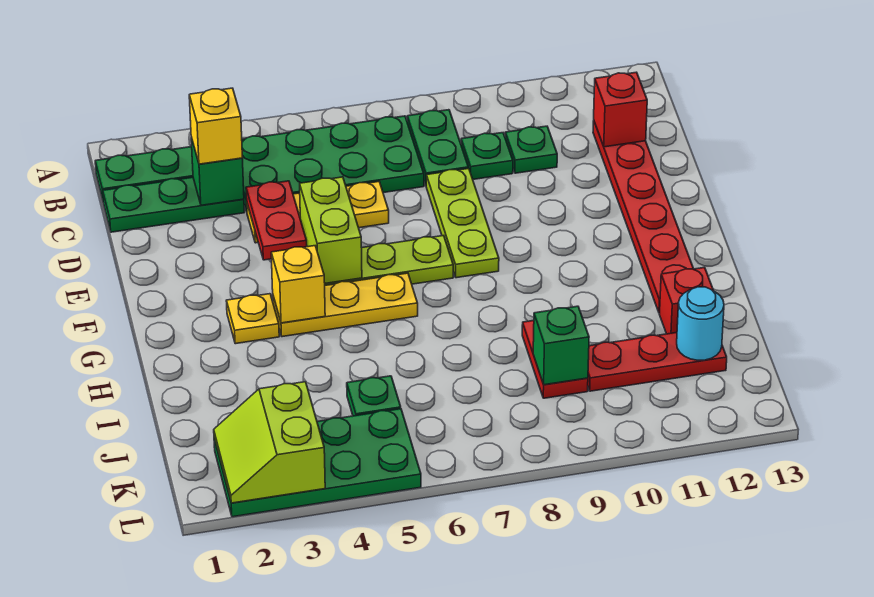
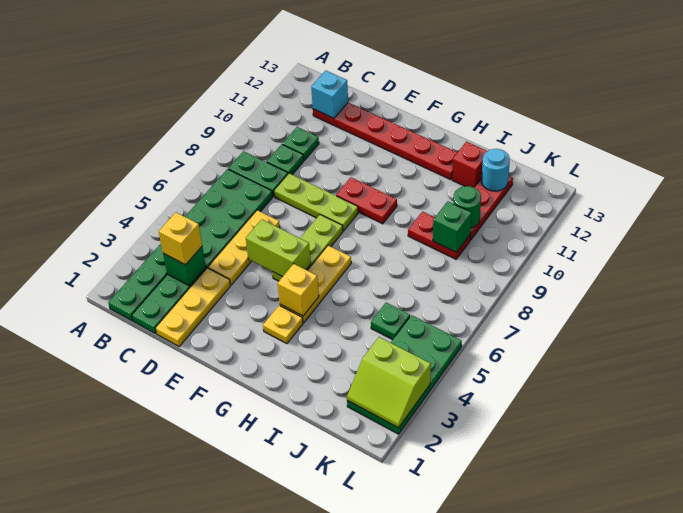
red 1x1 brick [594,72,647,147] -> cyan 1x1 brick [311,70,348,118]
none -> yellow 1x3 plate [155,268,230,346]
red 1x2 plate [246,181,307,260] -> red 1x2 plate moved to [336,177,397,224]
none -> green 1x1 round brick [453,186,481,228]

